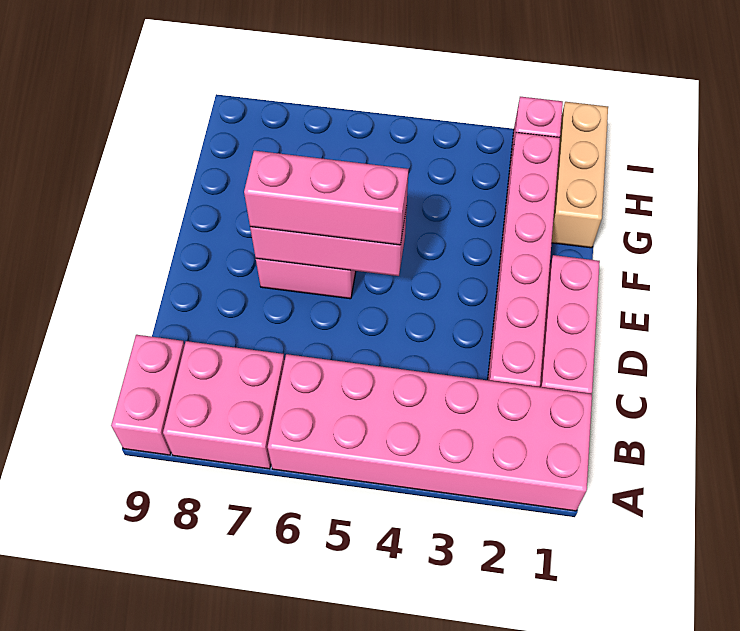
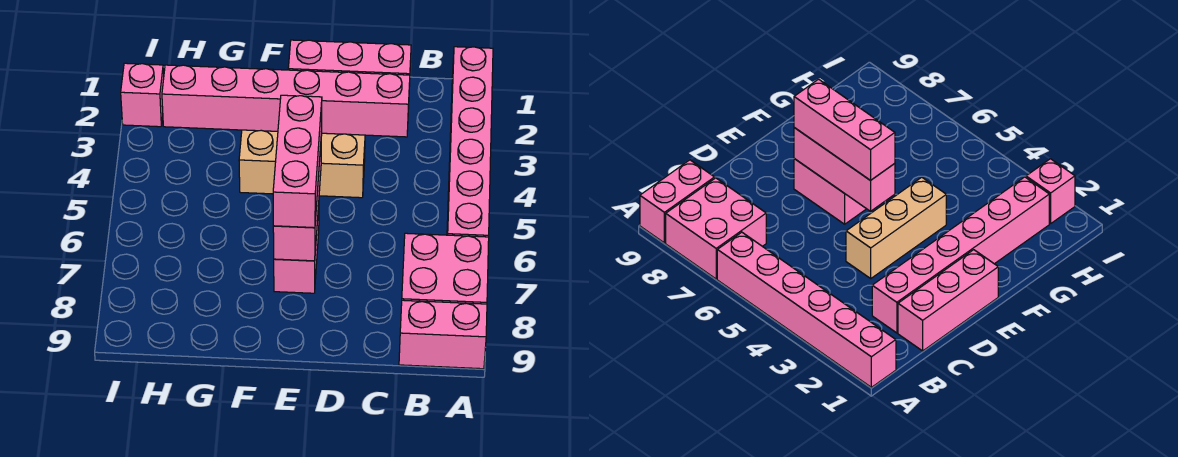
pink 2x6 brick [268,354,592,511] -> pink 1x6 brick [447,47,493,237]
tan 1x3 brick [552,102,608,248] -> tan 1x3 brick moved to [239,130,365,198]

